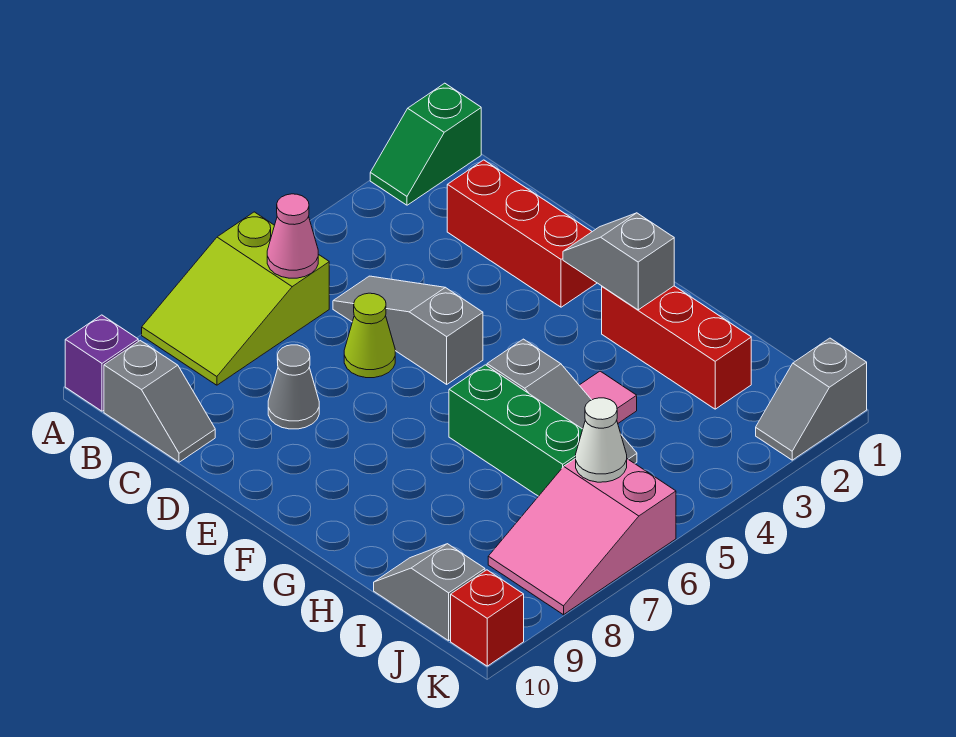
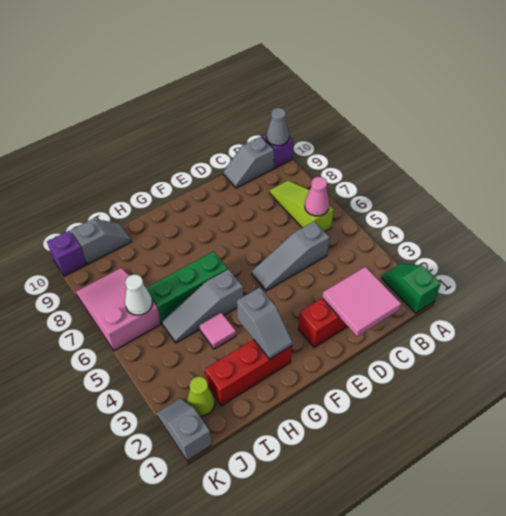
lime 2x3 slope [142,212,329,385] -> lime 1x3 slope [270,181,334,232]
none -> pink 2x2 tile [322,267,401,336]
grey 1x3 slope [333,276,483,384] -> grey 1x3 slope turned to [252,221,329,291]
lime 1x1 cone [344,293,395,378] -> lime 1x1 cone moved to [187,377,215,416]
grey 1x1 cone [268,345,319,429] -> grey 1x1 cone moved to [266,108,289,146]
grey 1x2 slope [563,213,674,310] -> grey 1x2 slope turned to [237,287,292,359]
red 1x1 brick [451,570,524,666] -> purple 1x1 brick [47,231,86,276]

